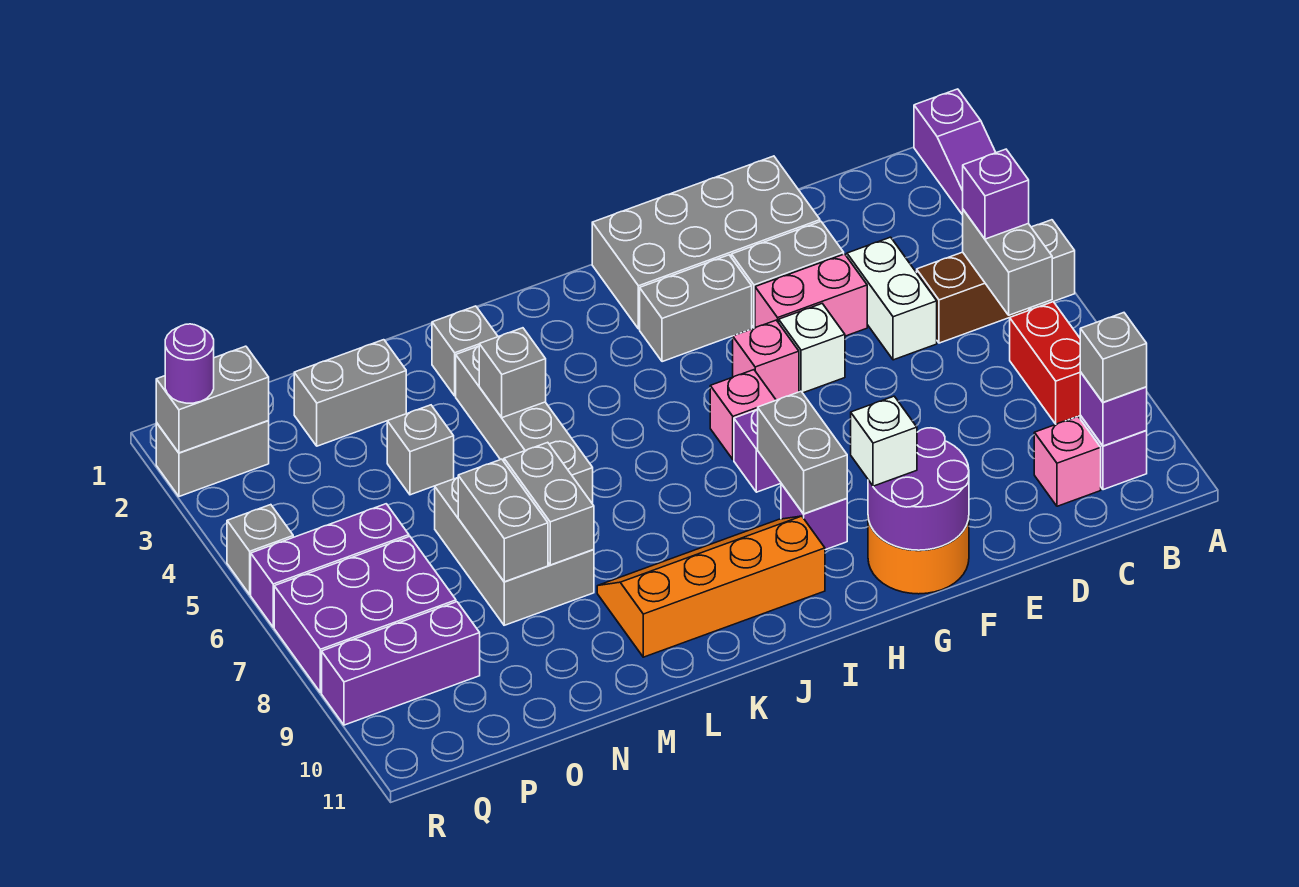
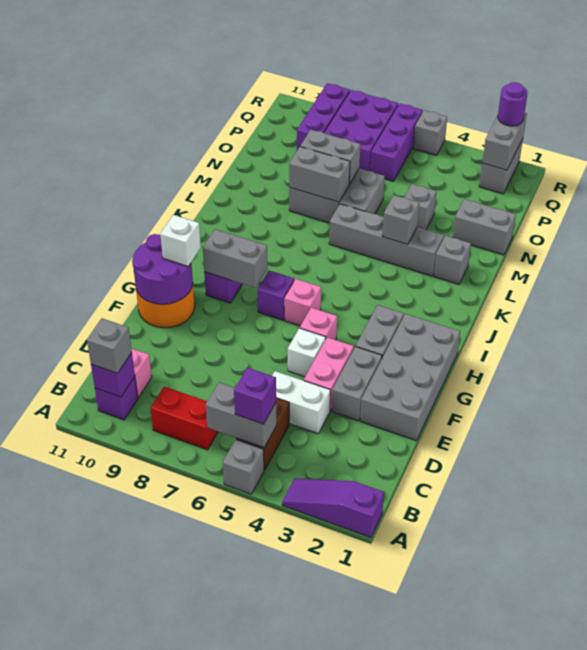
orange 2x4 slope [597,516,825,657] -> none
grey 1x2 brick [294,340,406,446] -> grey 1x2 brick turned to [453,199,516,255]

